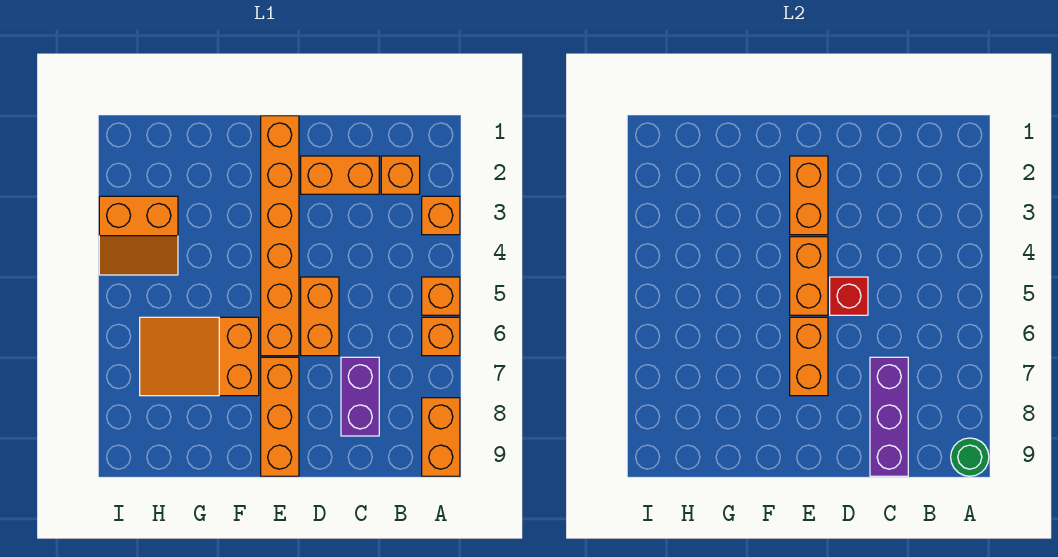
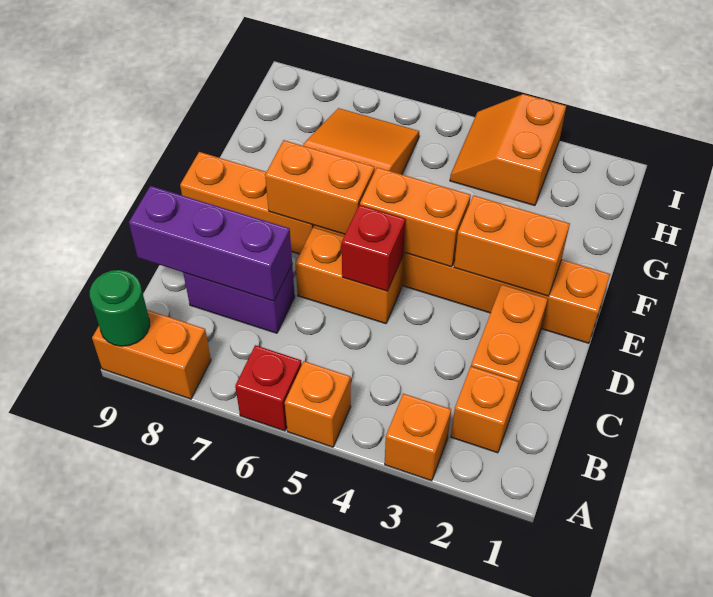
orange 1x1 brick [422,317,460,356] -> red 1x1 brick [235,345,302,431]

